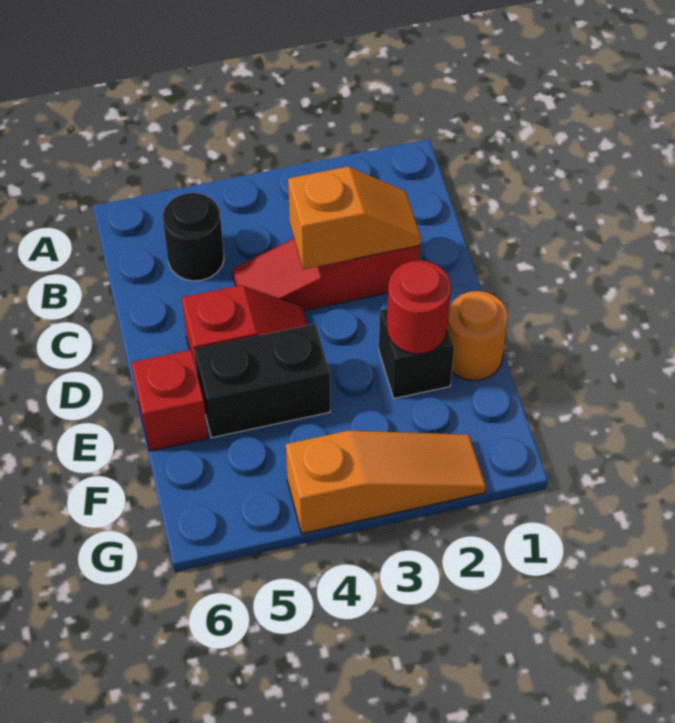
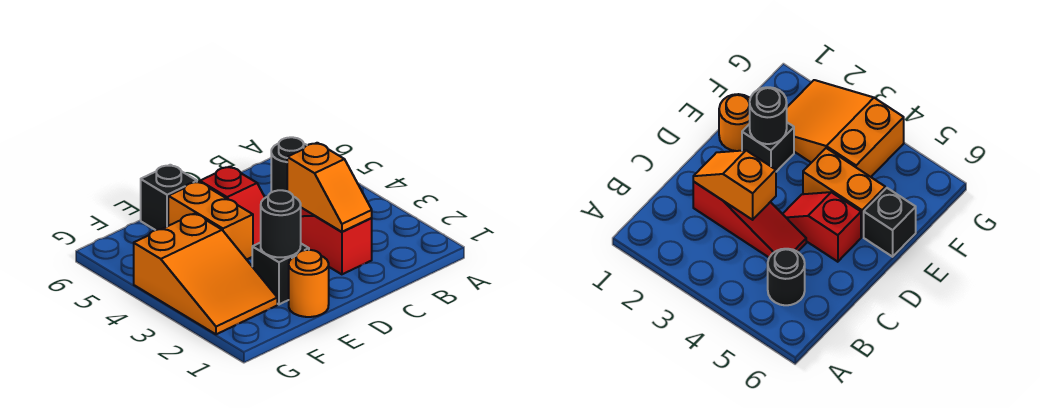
red 1x1 round brick [387,260,451,354] -> black 1x1 round brick [261,190,301,257]
black 1x2 brick [194,324,330,438] -> orange 1x2 brick [168,182,253,260]
red 1x1 brick [131,350,208,451] -> black 1x1 brick [141,165,197,230]
orange 1x3 slope [286,431,486,534] -> orange 2x3 slope [134,214,277,334]

